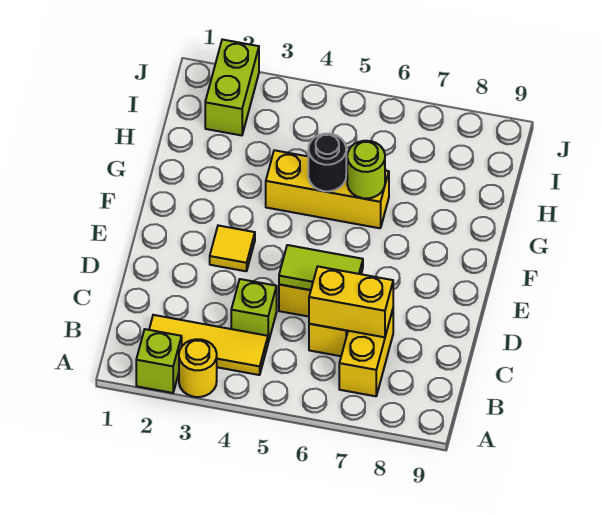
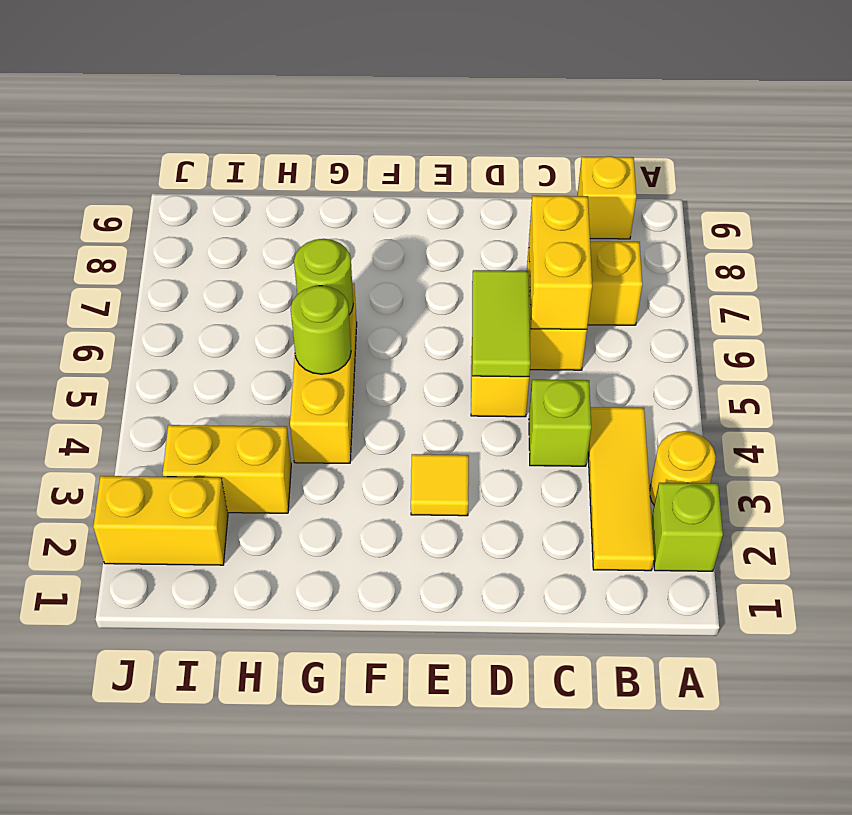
none -> yellow 1x1 brick [578,156,636,239]
black 1x1 round brick [308,134,346,191] -> lime 1x1 round brick [291,286,351,374]
none -> yellow 1x2 brick [163,425,291,513]
lime 1x2 brick [205,40,259,135] -> yellow 1x2 brick [93,476,228,565]

